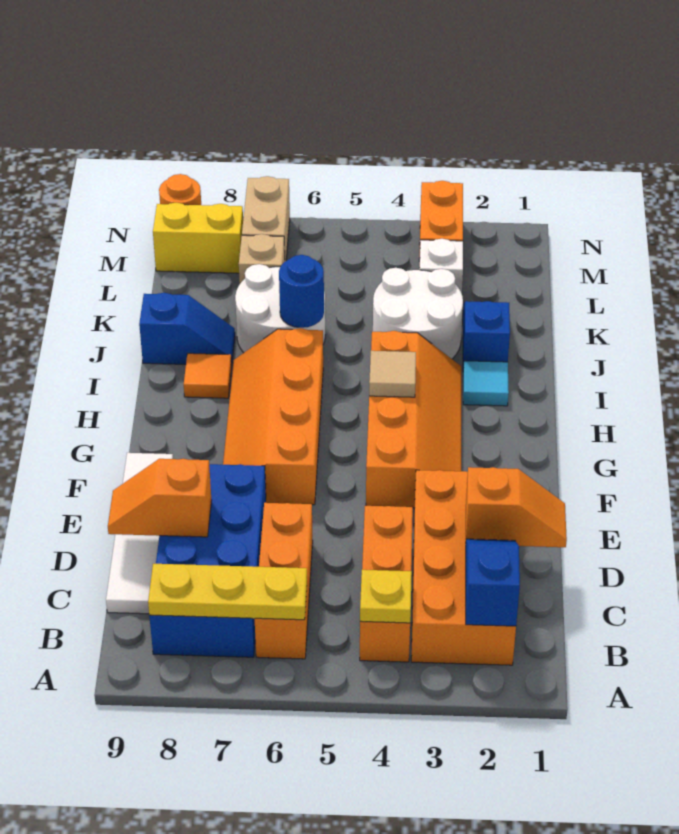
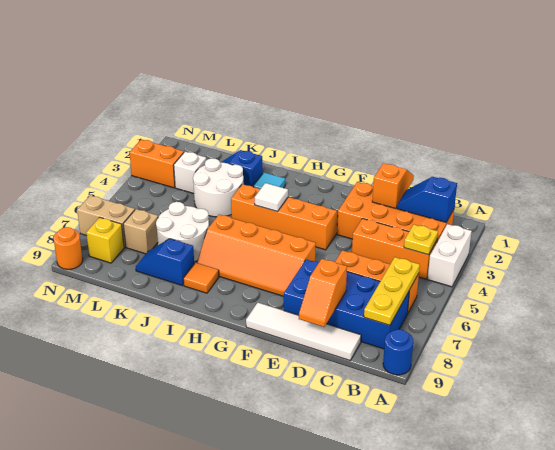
none -> white 1x2 brick [428,224,472,287]
tan 1x1 tile [369,351,416,397] -> white 1x1 tile [255,183,288,212]
blue 1x1 round brick [279,255,324,328] -> blue 1x1 round brick moved to [383,329,413,375]
blue 1x2 slope [139,293,235,364] -> blue 1x2 slope turned to [136,239,194,286]
yellow 1x2 brick [153,203,243,273] -> yellow 1x1 brick [86,217,124,263]

